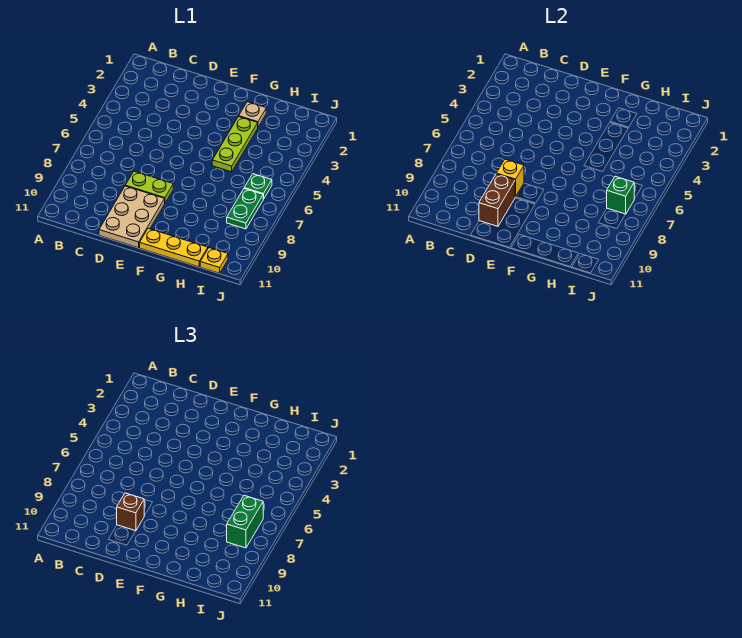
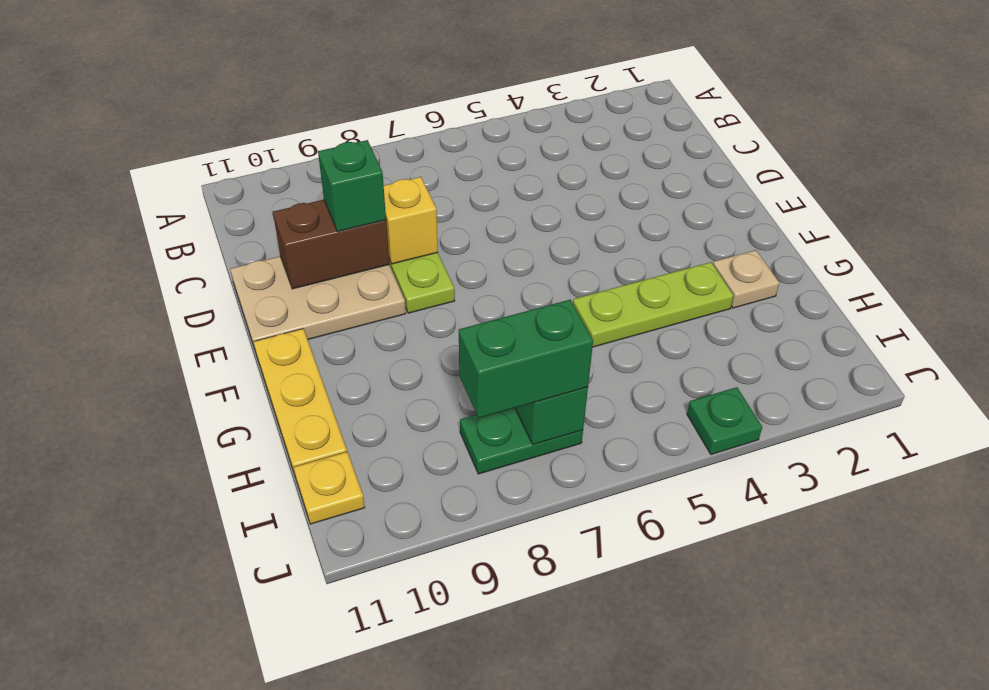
brown 1x1 brick [117,493,145,531] -> green 1x1 brick [318,140,386,232]
green 1x1 plate [244,174,272,199] -> green 1x1 plate moved to [687,387,762,454]

